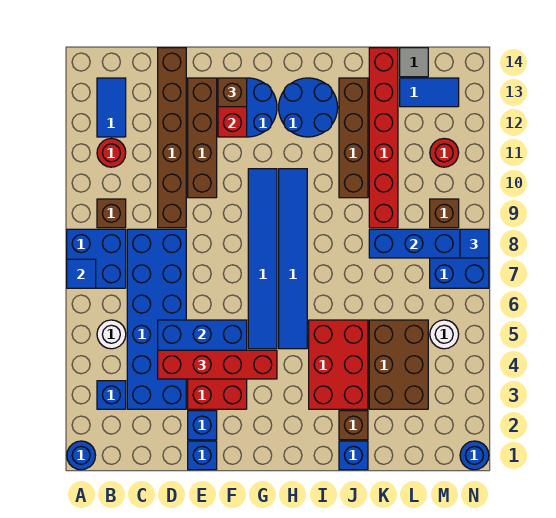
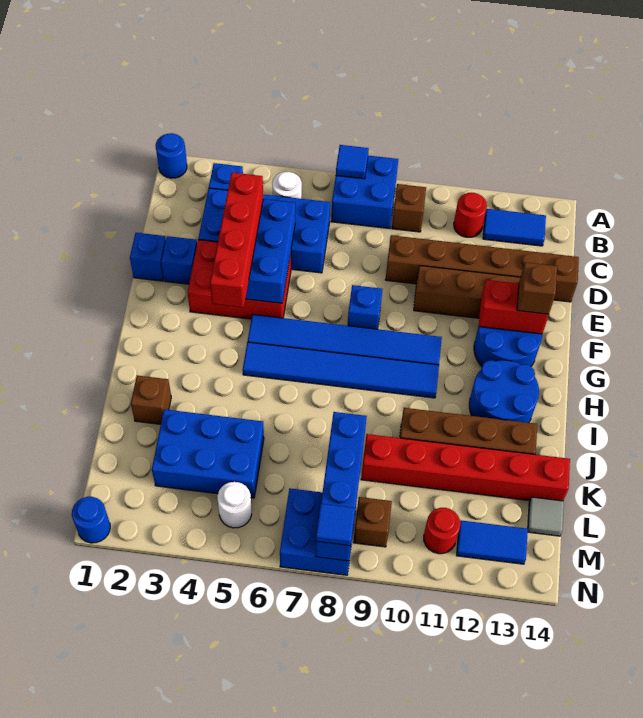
blue 2x6 brick [127,229,186,409] -> blue 2x4 brick [198,188,330,273]
red 2x3 brick [309,320,368,409] -> none
blue 1x1 brick [339,441,368,470] -> blue 1x1 brick moved to [348,285,383,329]
brown 2x3 brick [369,320,428,409] -> blue 2x3 brick [152,409,264,498]
blue 1x2 tile [400,78,459,107] -> blue 1x2 tile turned to [457,520,528,564]

